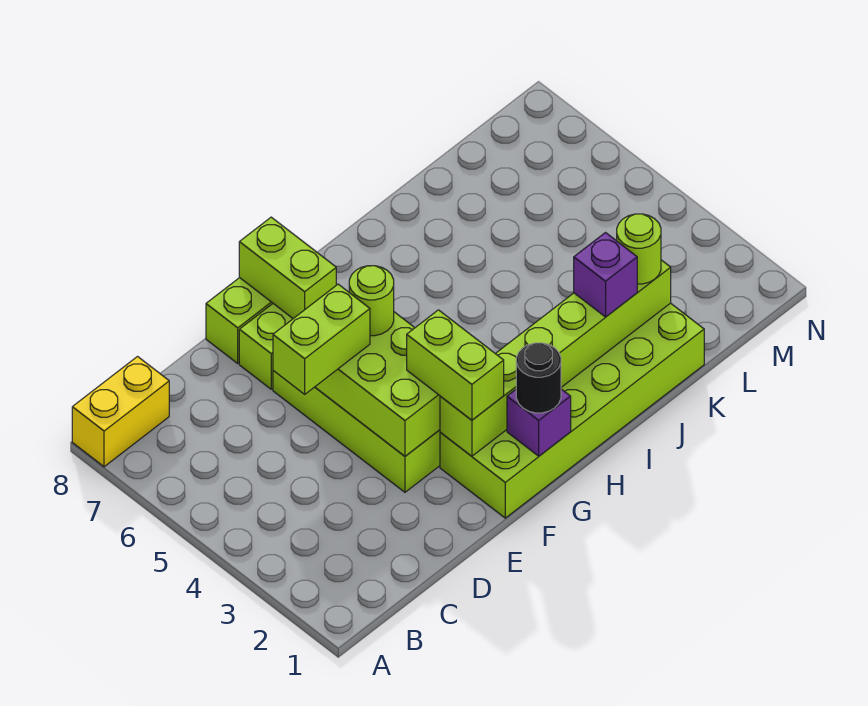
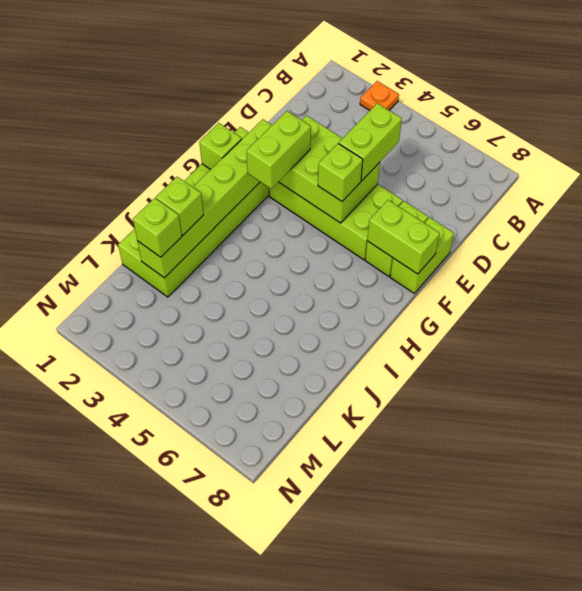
none -> orange 1x1 plate [360,81,399,110]
yellow 1x2 brick [72,357,169,467] -> none
lime 1x2 brick [407,310,504,420] -> lime 1x2 brick turned to [247,111,311,189]
lime 1x1 round brick [349,266,394,336] -> lime 1x1 brick [318,144,363,201]
purple 1x1 brick [507,389,571,456] -> lime 1x1 brick [199,123,242,170]
black 1x1 round brick [516,343,561,413] -> none
purple 1x1 brick [574,233,637,317] -> lime 1x1 brick [156,177,203,235]
lime 1x1 round brick [617,214,661,284] -> lime 1x1 brick [133,198,182,257]

